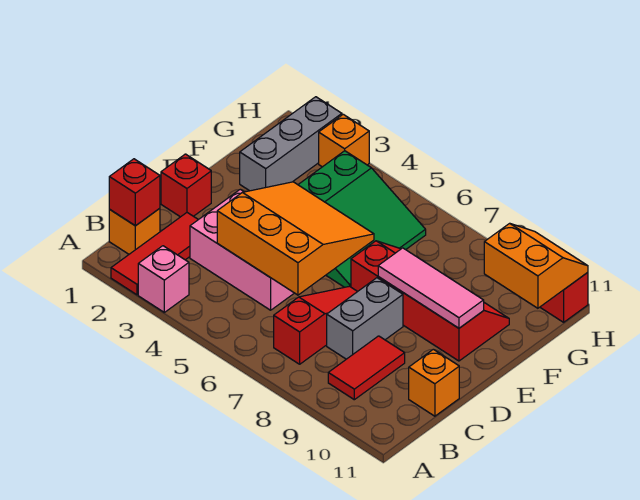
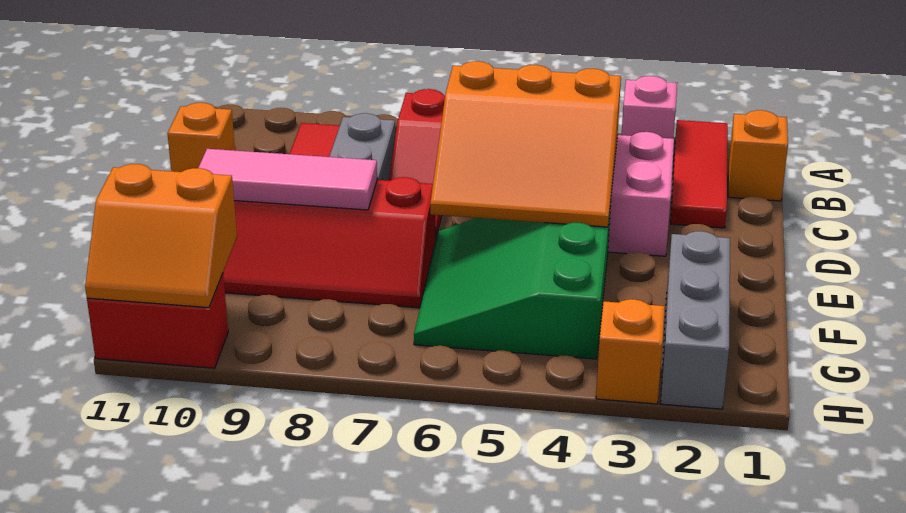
red 1x1 brick [109,159,160,226] -> none
red 1x1 brick [161,154,211,217] -> none

